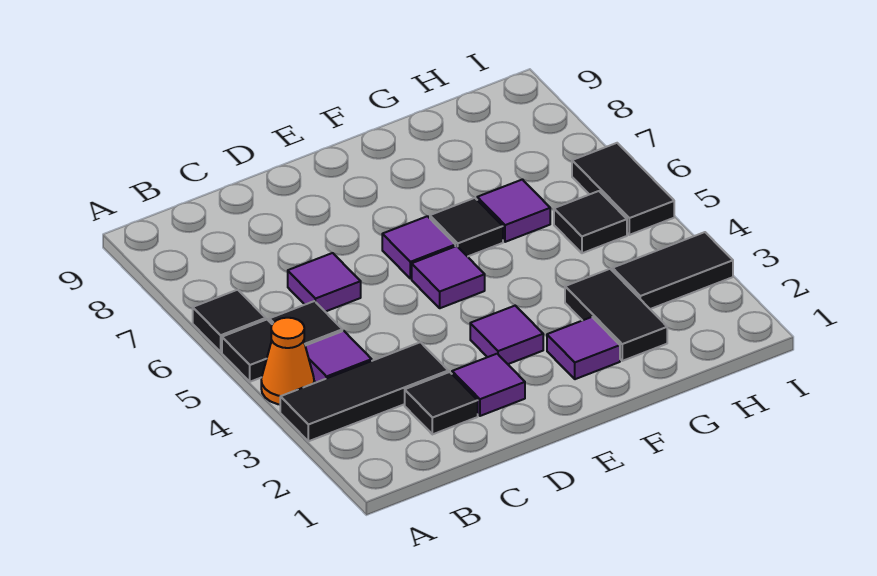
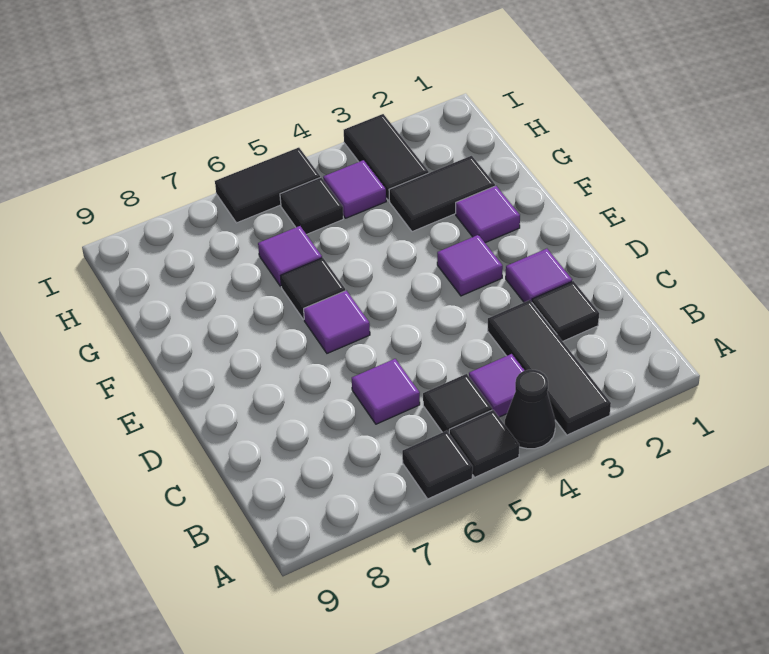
orange 1x1 cone [261,318,314,405] -> black 1x1 cone [505,370,555,449]
purple 1x1 tile [412,246,485,308] -> purple 1x1 tile moved to [323,160,386,218]

